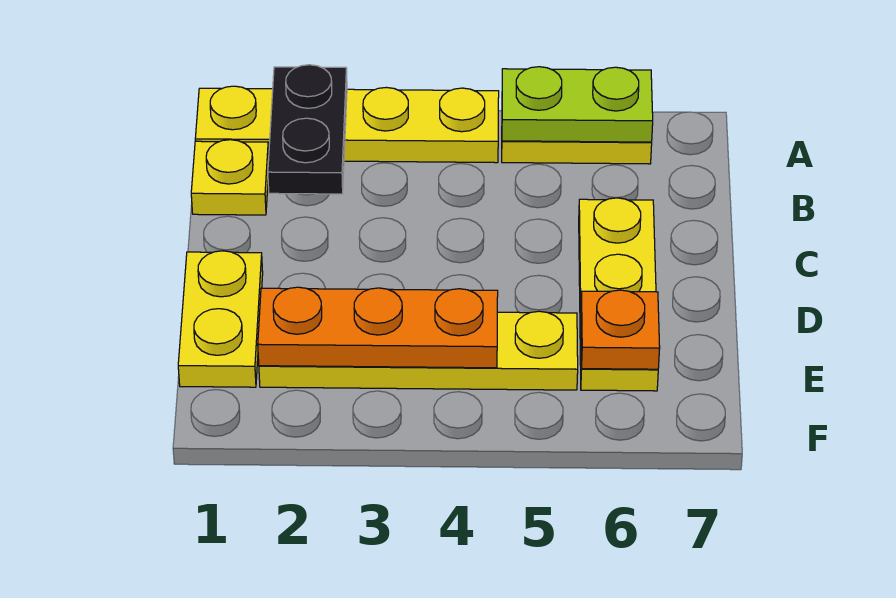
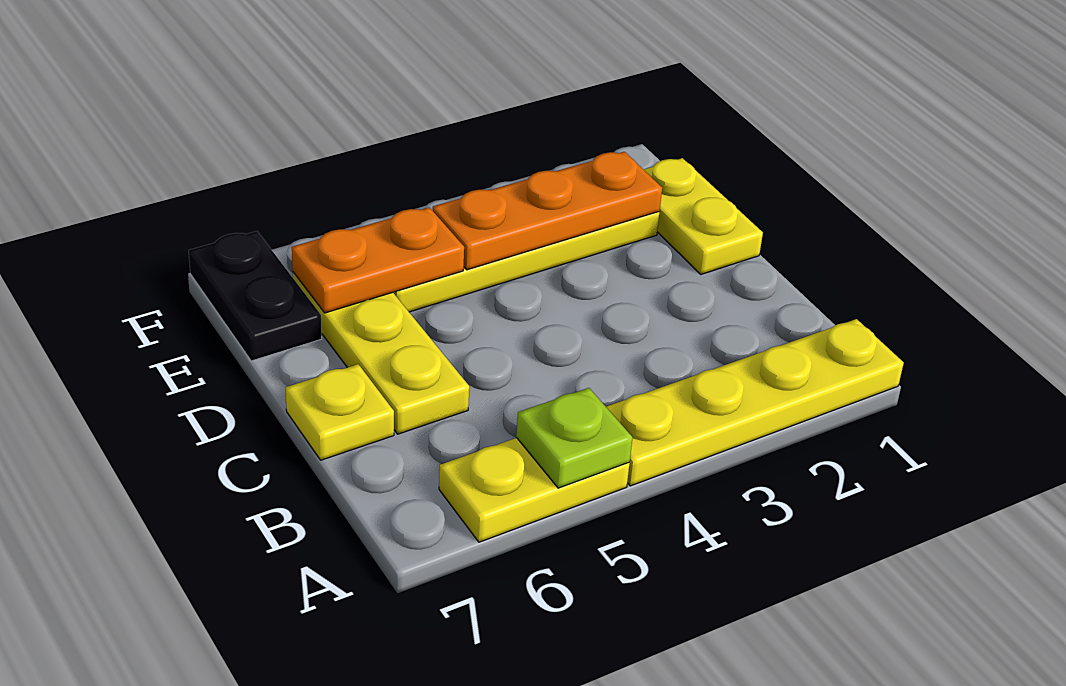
black 1x2 plate [268,65,347,194] -> black 1x2 plate moved to [189,231,322,361]
lime 1x2 plate [502,67,653,142] -> lime 1x1 plate [516,388,633,488]
yellow 1x1 plate [191,140,269,215] -> yellow 1x1 plate moved to [286,364,394,460]
orange 1x1 plate [581,290,660,369] -> orange 1x2 plate [292,207,464,313]

